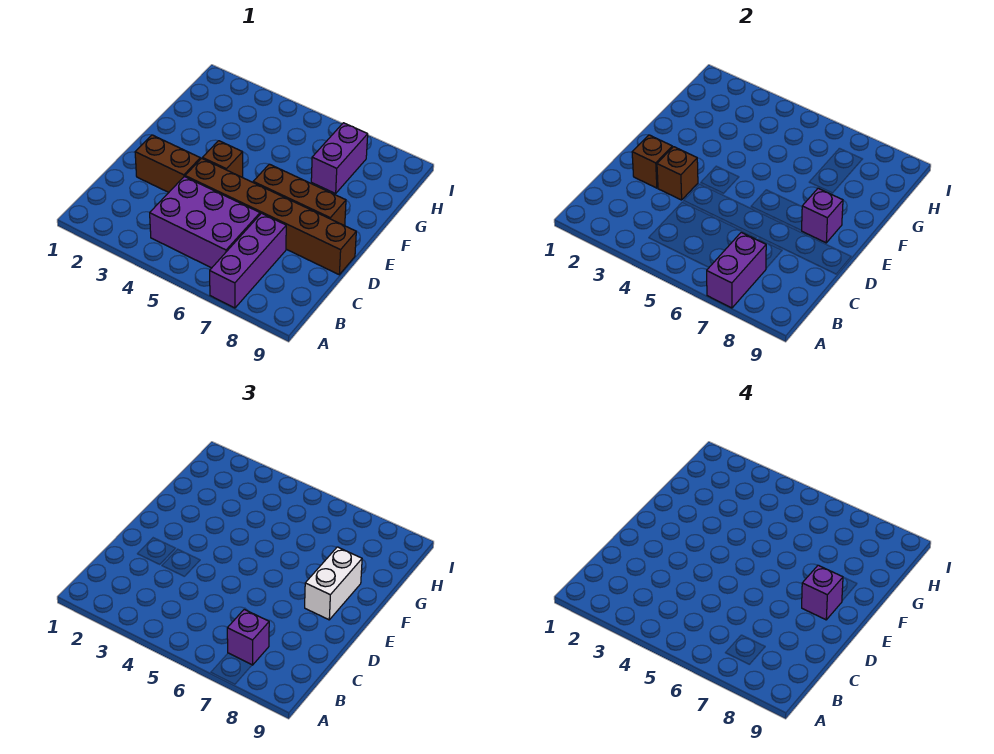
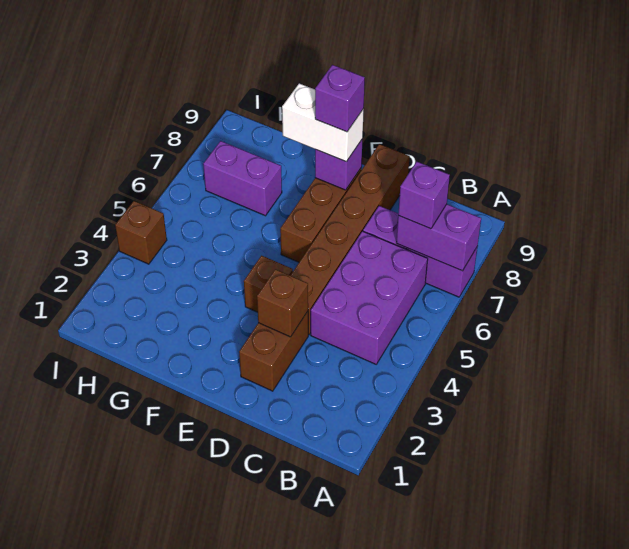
brown 1x1 brick [632,135,672,188] -> brown 1x1 brick moved to [115,201,167,264]

